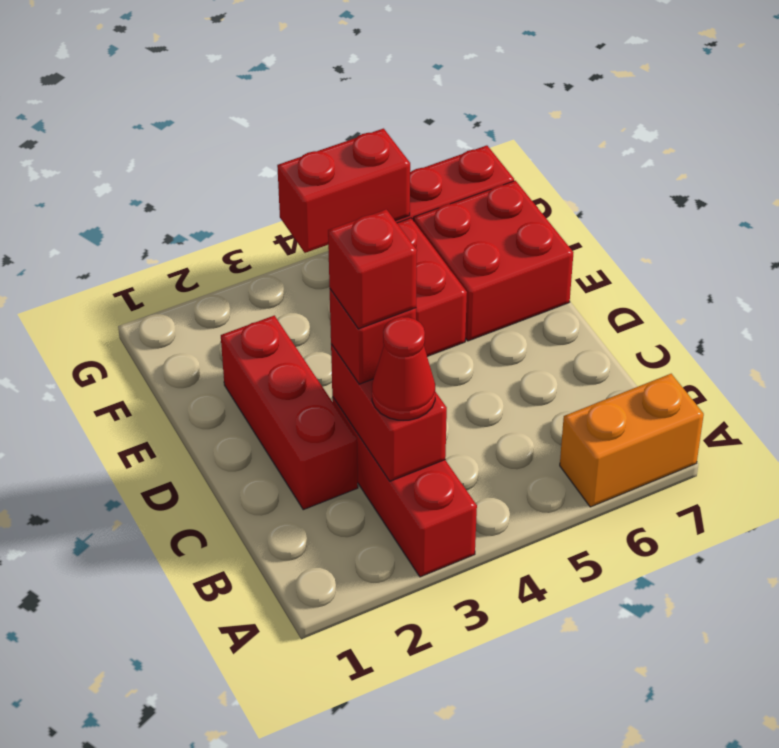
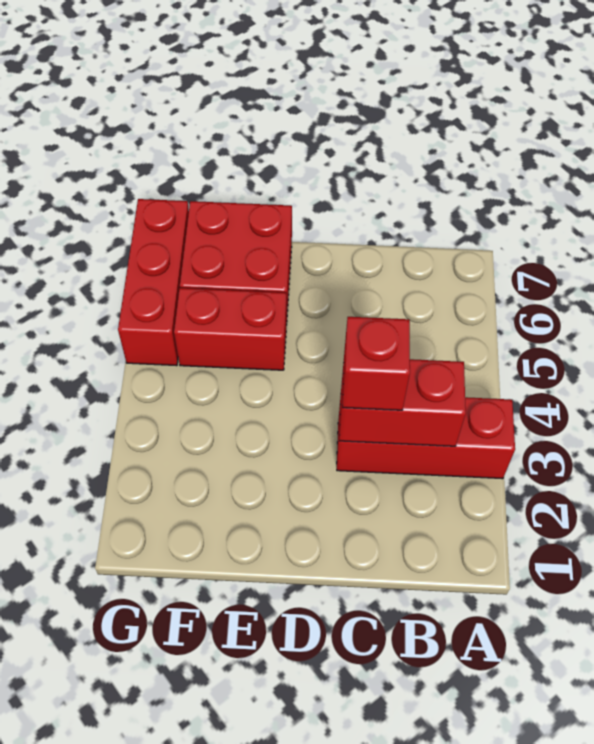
orange 1x2 brick [560,374,704,507] -> none
red 1x1 cone [372,317,435,420] -> none
red 1x3 brick [221,315,358,510] -> none
red 1x1 brick [328,209,417,329] -> none
red 1x2 brick [277,129,410,253] -> none

